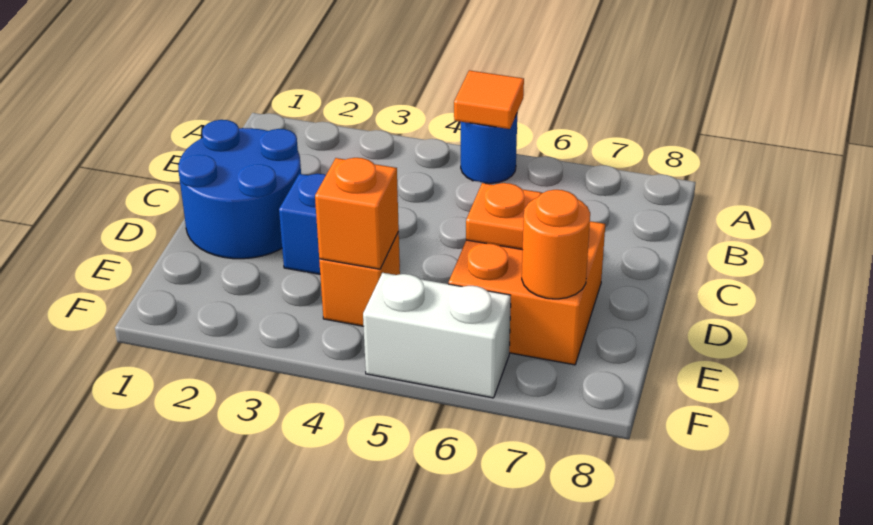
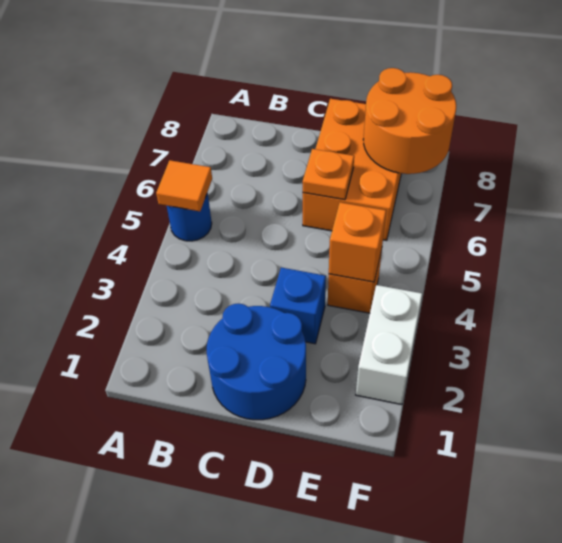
orange 2x2 brick [449,221,605,365] -> orange 2x3 brick [303,99,401,240]
orange 1x1 round brick [522,190,590,299] -> orange 2x2 round brick [363,68,456,174]
white 1x2 brick [363,273,511,398] -> white 1x2 brick moved to [356,285,422,405]

